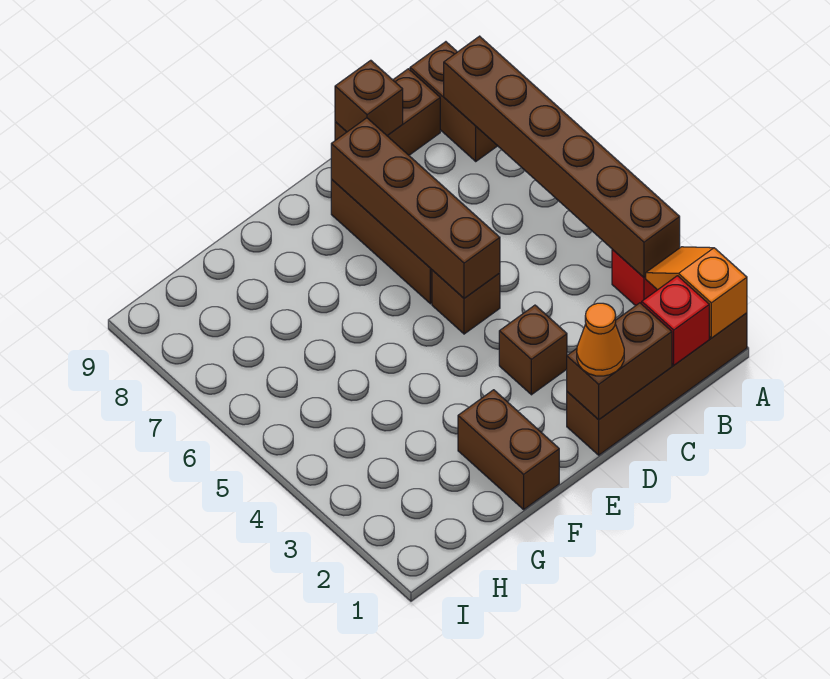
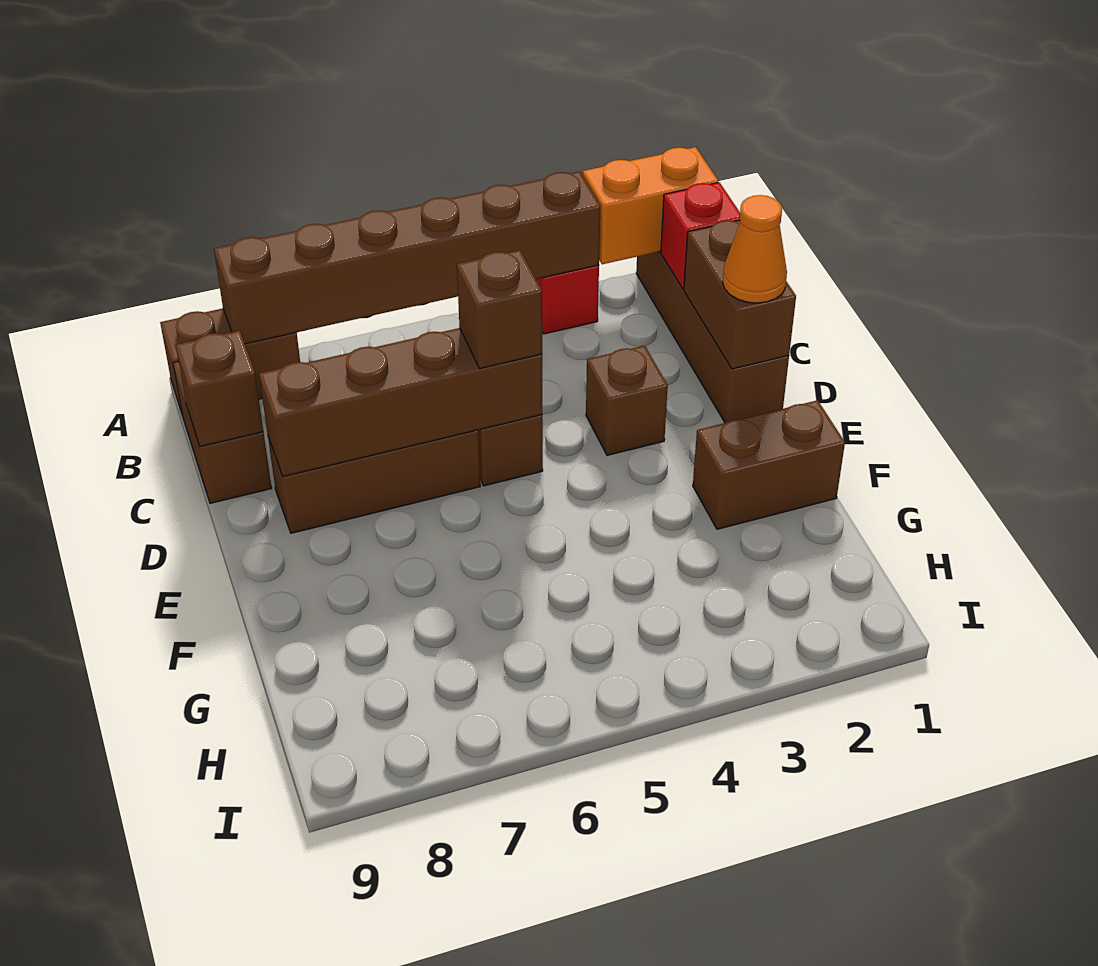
orange 1x2 slope [646,247,747,338] -> orange 1x2 brick [583,147,718,264]
none -> brown 1x1 brick [457,250,542,369]

